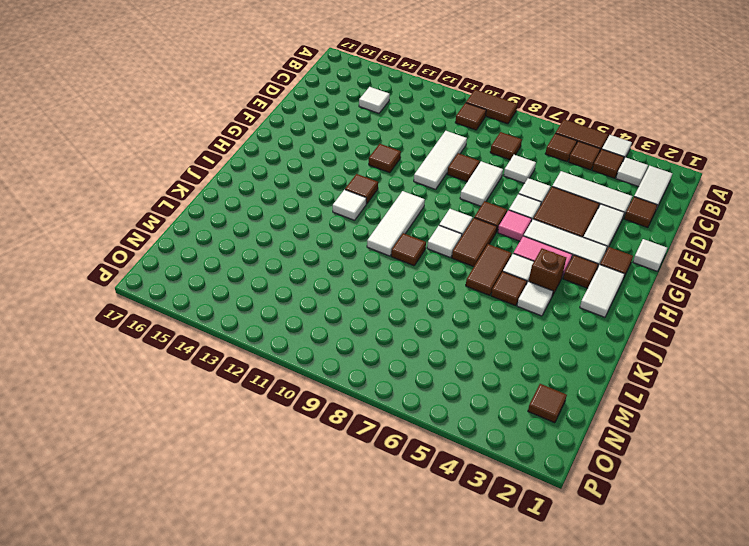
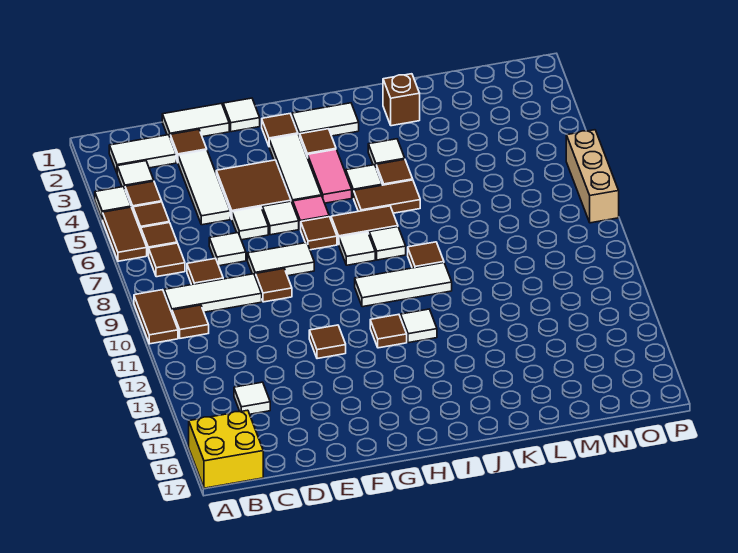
none -> yellow 2x2 brick [189,410,263,488]
white 1x3 tile [414,131,467,190] -> white 1x3 tile moved to [164,274,262,312]
white 1x2 tile [583,204,624,251] -> white 1x2 tile moved to [162,103,229,137]
brown 1x1 brick [529,248,566,296] -> brown 1x1 brick moved to [383,74,420,126]
brown 1x1 tile [528,384,567,423] -> brown 1x1 tile moved to [149,243,185,277]
none -> tan 1x3 brick [566,130,619,223]

